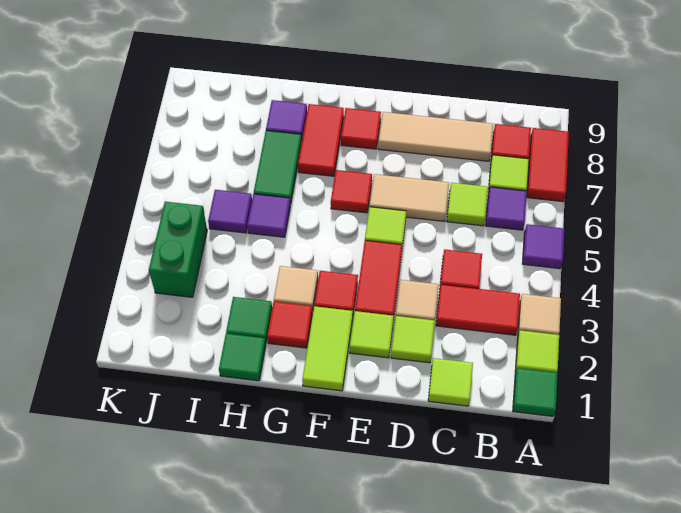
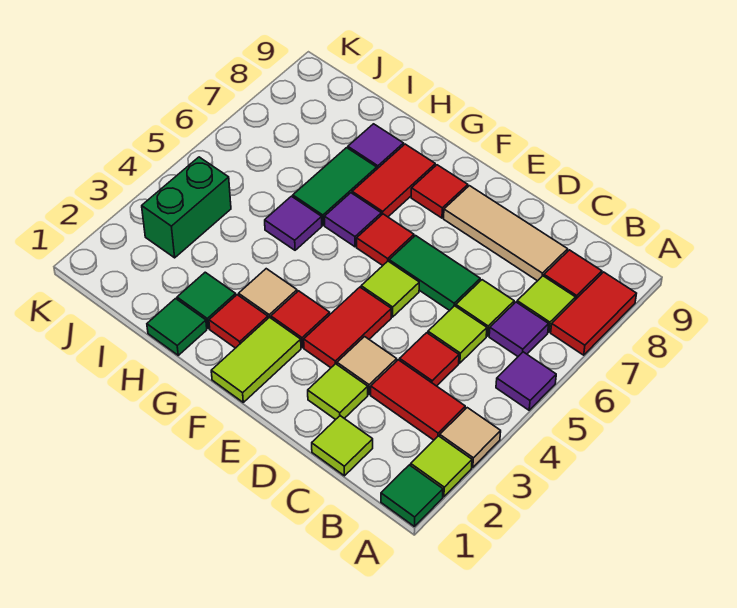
tan 1x2 tile [370,174,449,221] -> green 1x2 tile [389,236,480,311]
lime 1x1 tile [350,311,394,358] -> lime 1x1 tile moved to [428,306,487,363]
purple 1x1 tile [208,190,252,233] -> purple 1x1 tile moved to [324,193,381,247]

